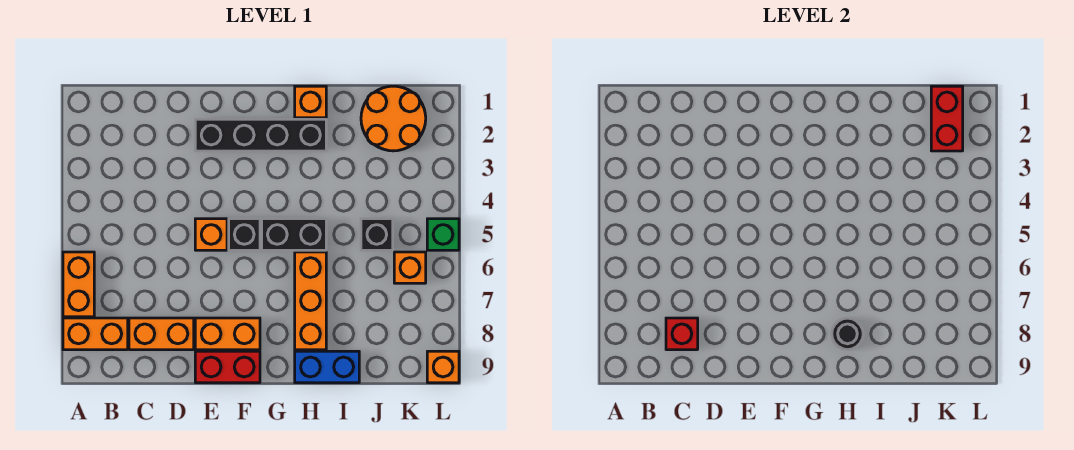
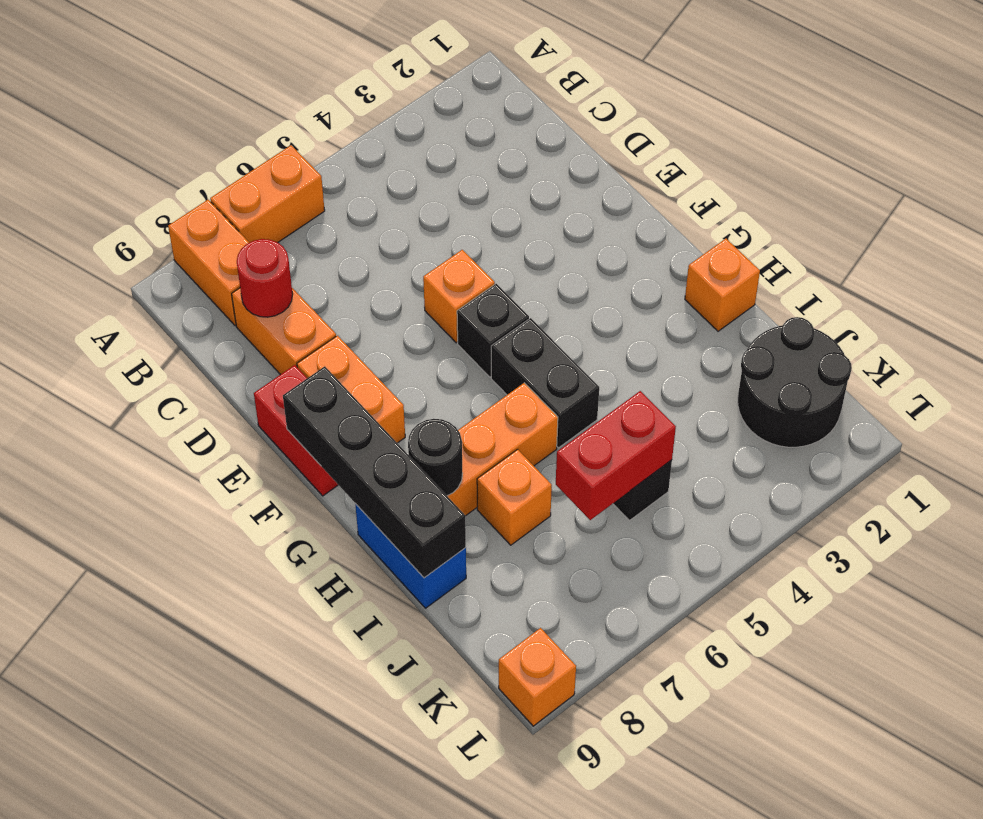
red 1x1 brick [666,318,698,350] -> red 1x1 round brick [237,239,293,317]
black 1x4 brick [195,119,326,151] -> black 1x4 brick moved to [283,366,466,578]
orange 2x2 round brick [361,86,426,151] -> black 2x2 round brick [738,317,852,447]
red 1x2 brick [931,86,963,151] -> red 1x2 brick moved to [556,391,676,520]
orange 1x1 brick [394,252,426,283] -> orange 1x1 brick moved to [477,449,552,545]
green 1x1 brick [427,219,459,250] -> none

